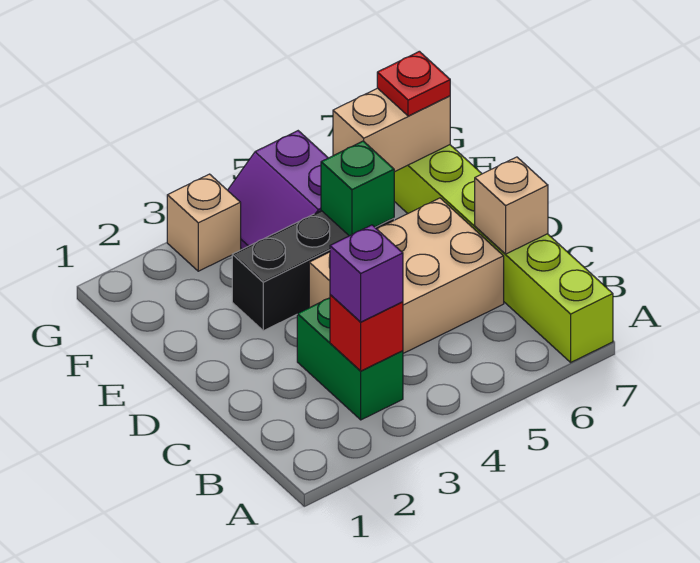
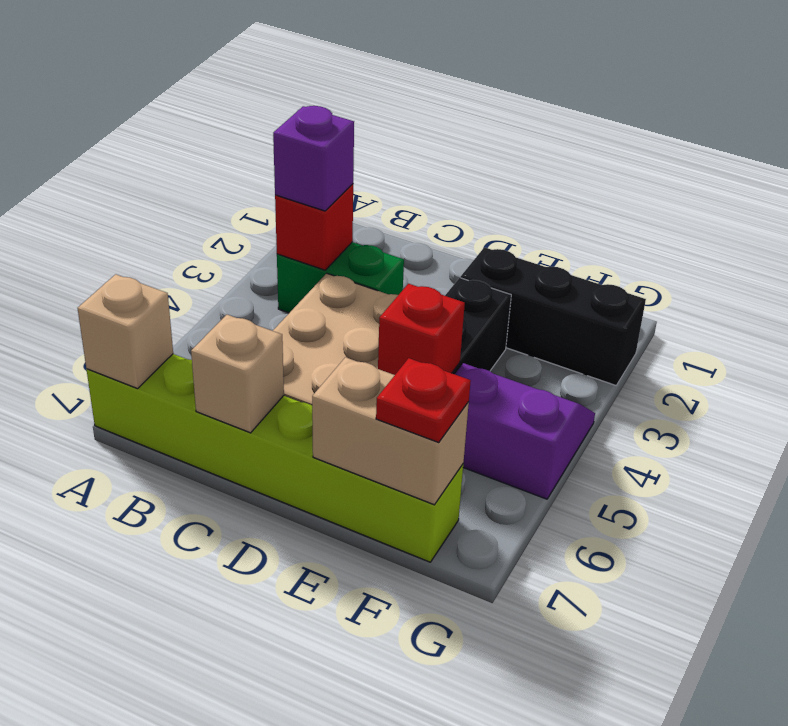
none -> black 1x3 brick [461,247,646,385]
green 1x1 brick [321,141,394,236] -> red 1x1 brick [378,284,465,375]
tan 1x2 brick [333,88,450,172] -> tan 1x2 brick turned to [312,357,469,505]
tan 1x1 brick [167,174,241,271] -> tan 1x1 brick moved to [78,274,173,389]

